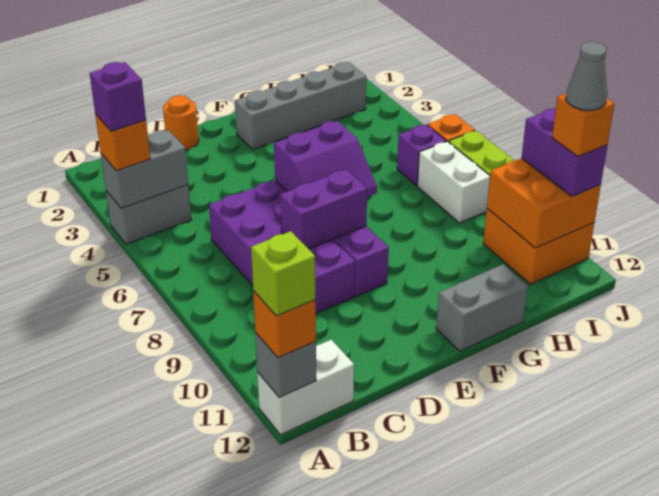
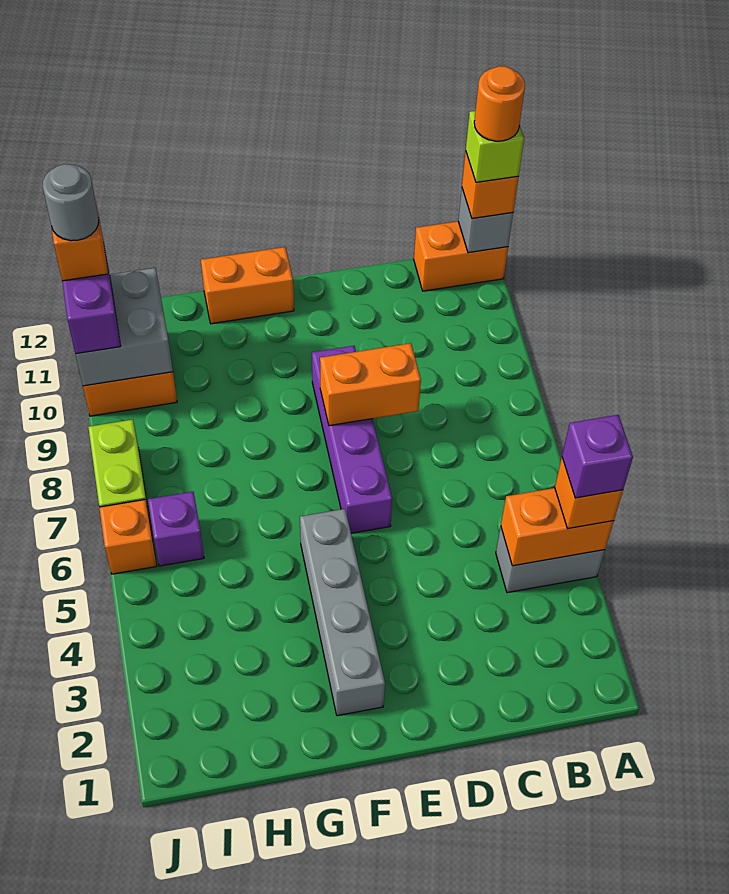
grey 1x2 brick [101,130,188,208] -> orange 1x2 brick [501,488,614,566]
white 1x2 brick [257,340,354,435] -> orange 1x2 brick [414,221,508,291]
purple 2x4 brick [209,181,355,313] -> none
orange 1x1 round brick [163,95,199,150] -> orange 1x1 round brick moved to [474,66,525,141]
purple 1x2 brick [280,169,367,249] -> orange 1x2 brick [320,343,421,426]
purple 2x2 slope [274,121,377,197] -> none
grey 1x4 brick [235,62,366,149] -> grey 1x4 brick turned to [300,509,385,716]
grey 1x2 brick [436,264,528,351] -> orange 1x2 brick [201,247,294,324]
white 1x2 brick [417,141,490,223] -> none
orange 2x2 brick [487,158,601,248] -> grey 2x2 brick [75,268,173,386]
grey 1x1 cone [566,42,607,110] -> grey 1x1 round brick [43,164,99,241]

